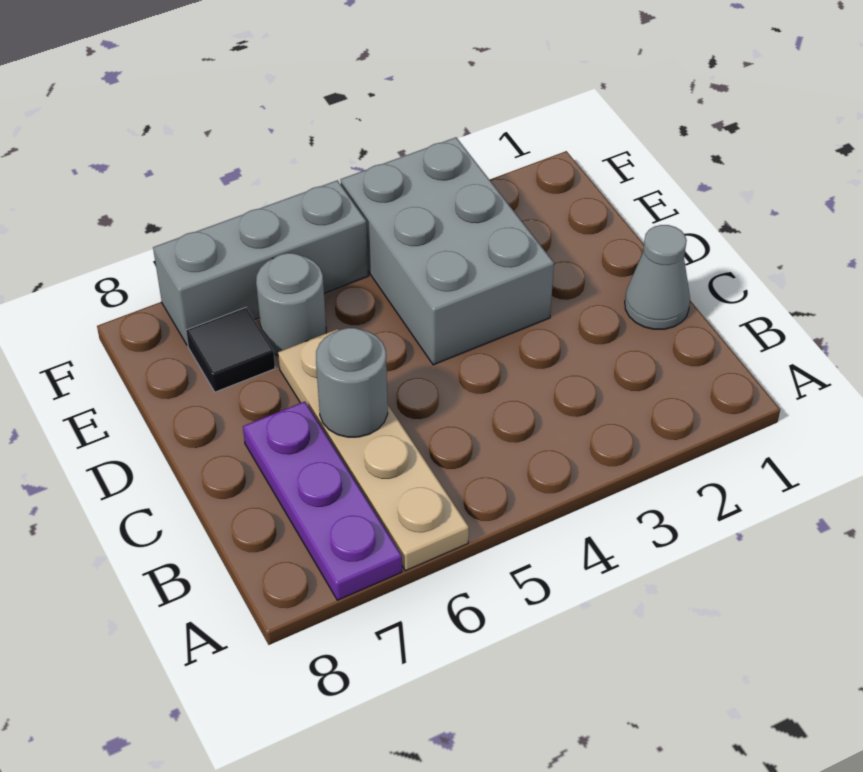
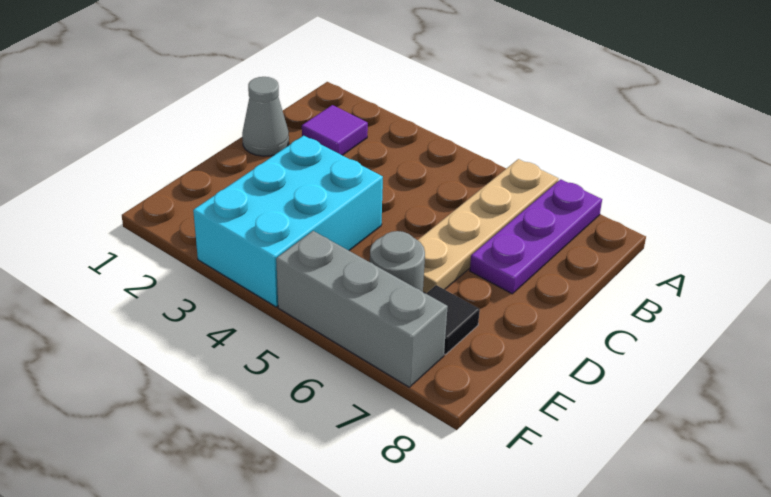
none -> purple 1x1 tile [302,105,368,155]
grey 1x1 round brick [316,328,388,437] -> none
grey 2x3 brick [341,137,554,365] -> cyan 2x3 brick [193,136,383,307]

